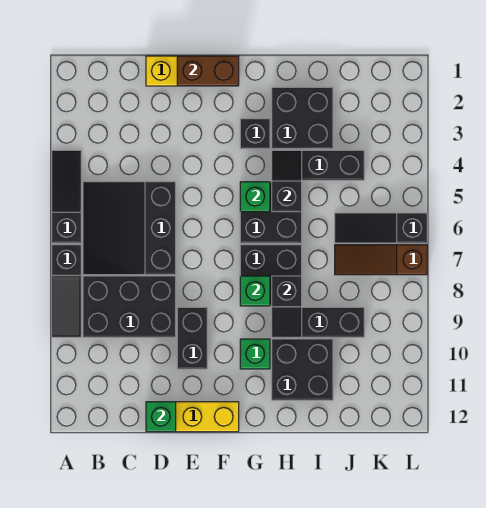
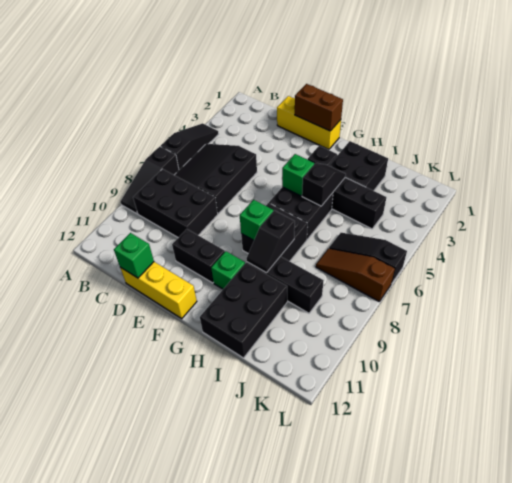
black 1x2 brick [177,307,207,369] -> black 1x2 brick turned to [172,229,225,283]
black 2x2 brick [272,339,333,400] -> black 2x3 brick [200,263,287,358]

